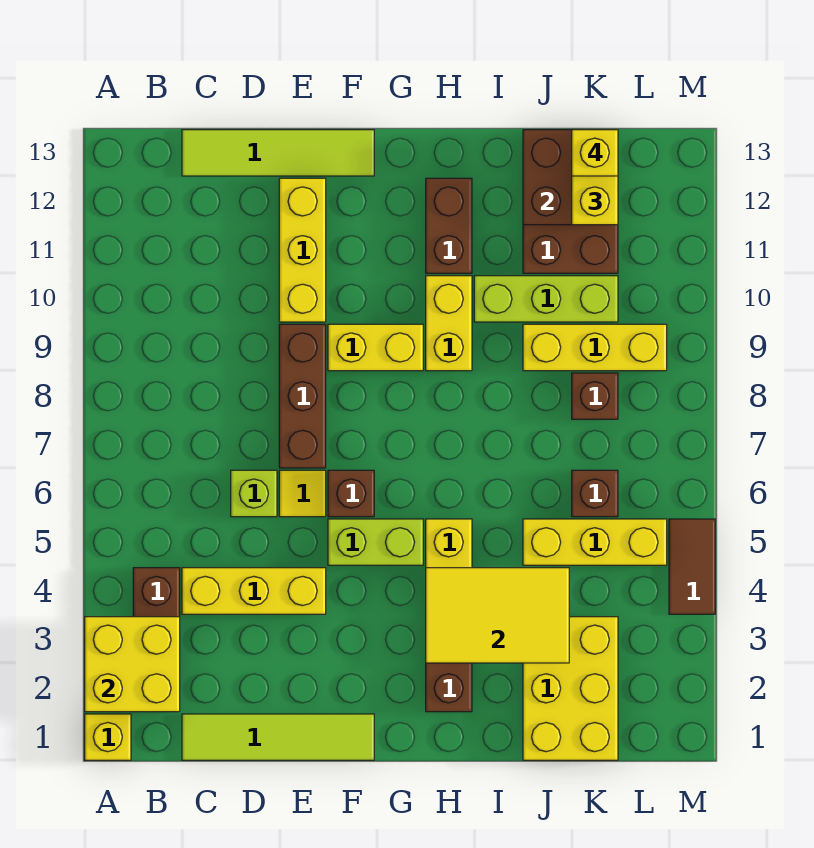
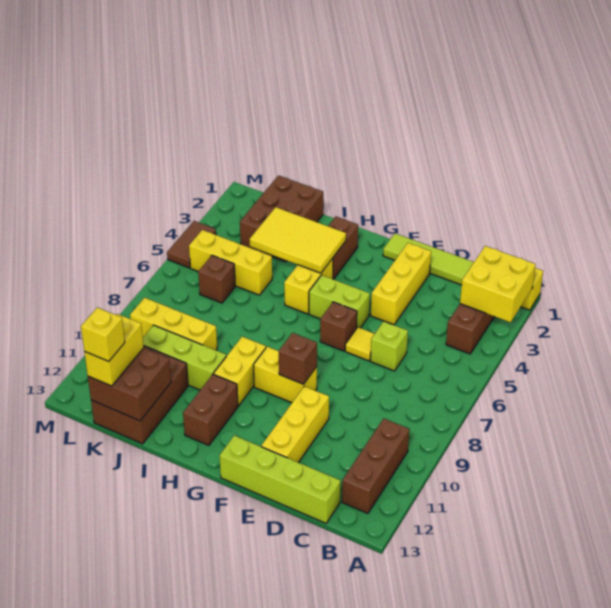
yellow 1x3 brick [182,568,326,614] -> yellow 1x3 brick turned to [371,243,431,325]
lime 1x4 tile [182,130,374,176] -> lime 1x4 brick [220,435,341,523]
brown 1x3 brick [279,324,326,468] -> brown 1x3 brick moved to [342,418,409,513]
yellow 2x3 brick [523,617,618,760] -> brown 2x3 brick [240,176,323,262]
brown 1x1 brick [572,373,618,419] -> brown 1x1 brick moved to [279,333,317,384]

